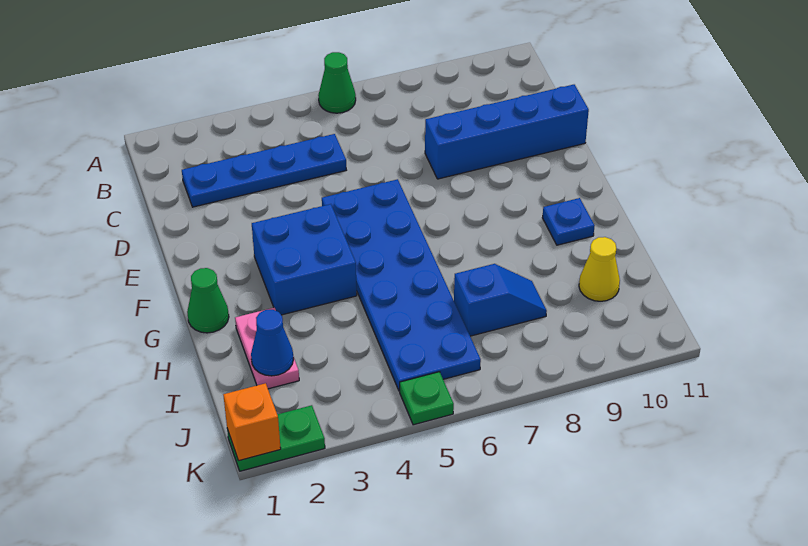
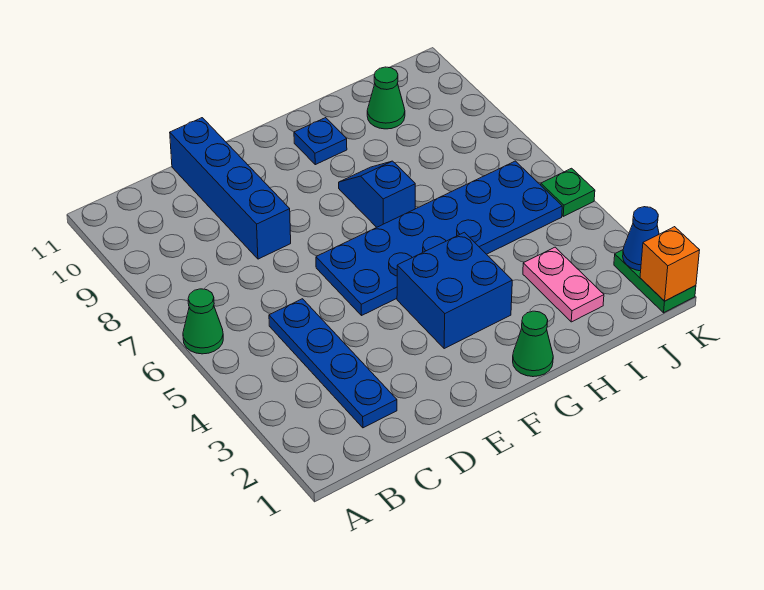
pink 1x2 plate [235,308,299,389] -> pink 1x2 plate turned to [523,247,604,322]
blue 1x1 cone [251,310,293,376] -> blue 1x1 cone moved to [623,207,659,271]
blue 1x2 slope [454,264,547,336] -> blue 1x2 slope moved to [339,161,415,227]
yellow 1x1 cone [579,237,620,301] -> green 1x1 cone [367,67,405,129]

